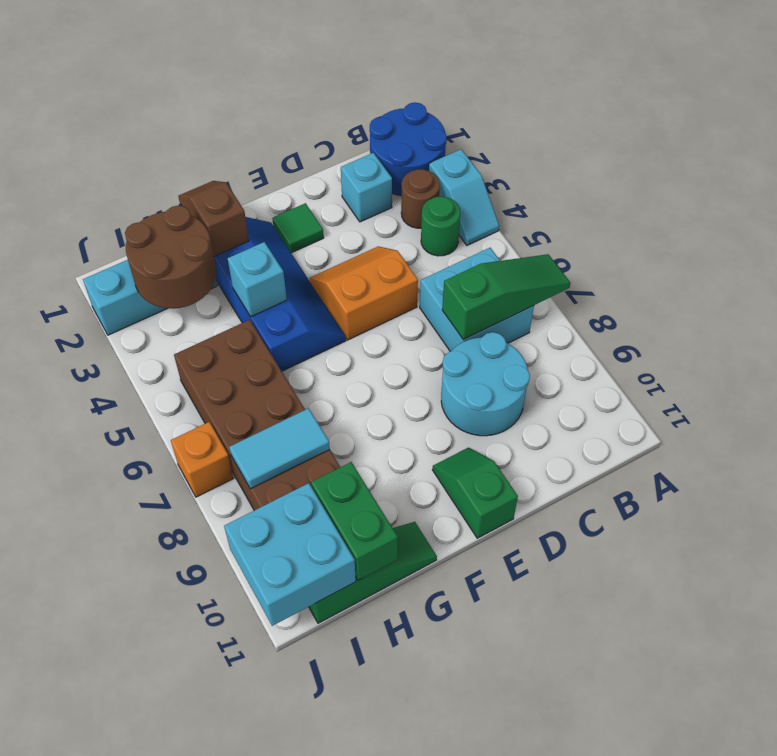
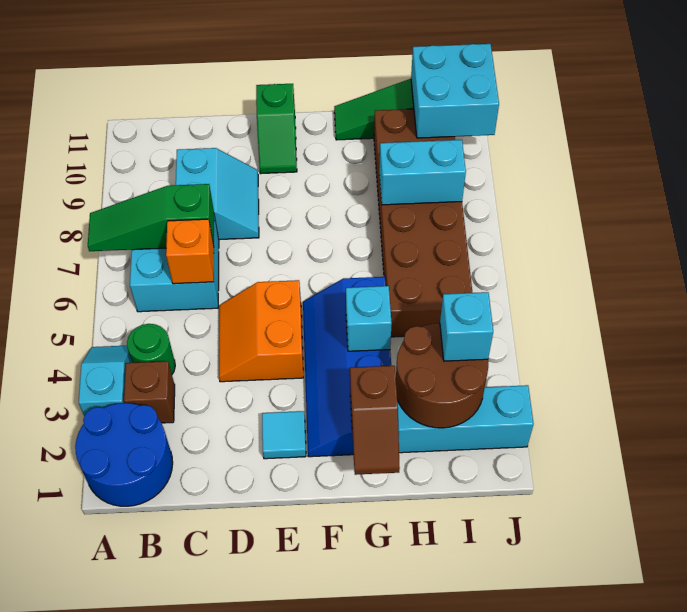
brown 1x1 round brick [401,169,440,228] -> brown 1x1 brick [124,361,175,423]
cyan 1x1 brick [341,153,392,222] -> cyan 1x1 brick moved to [440,292,493,361]
cyan 2x2 round brick [441,332,530,436] -> cyan 2x2 slope [176,148,259,240]
orange 2x2 slope [310,246,418,340] -> orange 2x2 slope turned to [219,280,303,382]
green 1x1 tile [272,203,324,253] -> cyan 1x1 tile [262,411,306,459]
cyan 1x2 tile [229,408,330,489] -> cyan 1x2 brick [379,140,466,205]
green 1x2 brick [311,462,398,580] -> none
orange 1x1 brick [171,422,234,497] -> orange 1x1 brick moved to [166,219,214,284]

